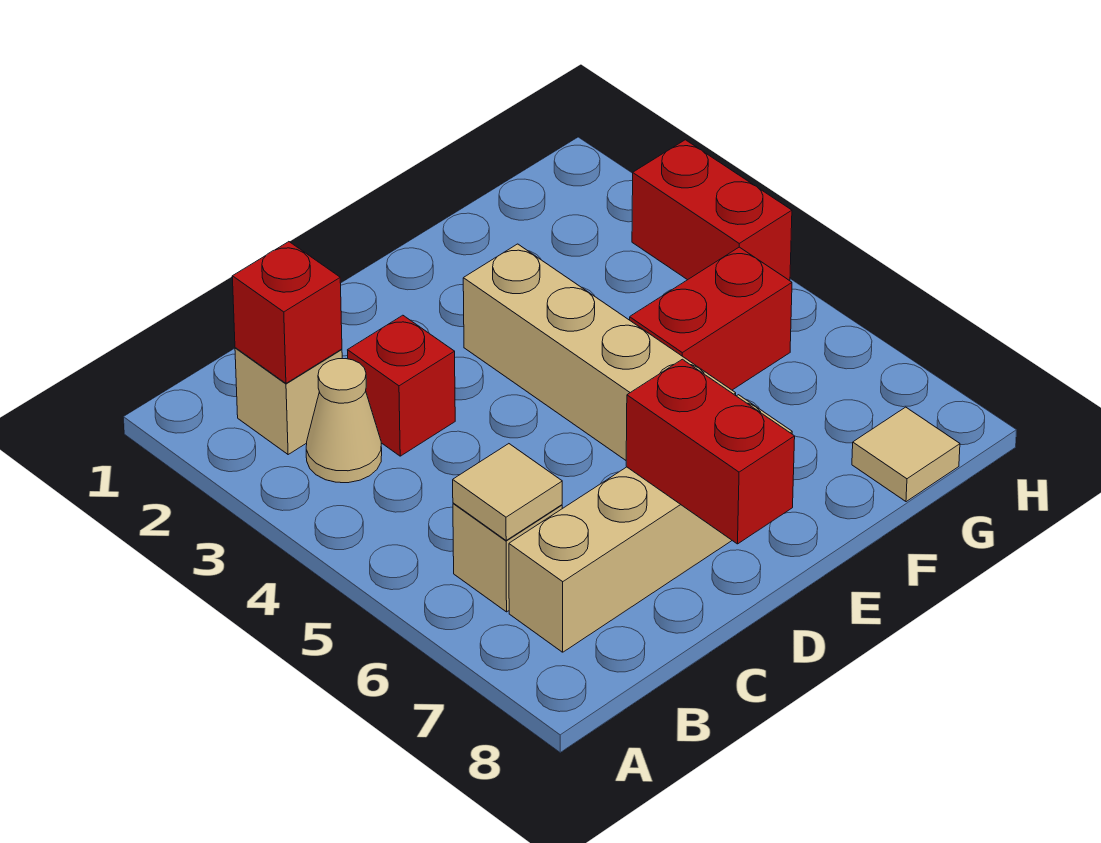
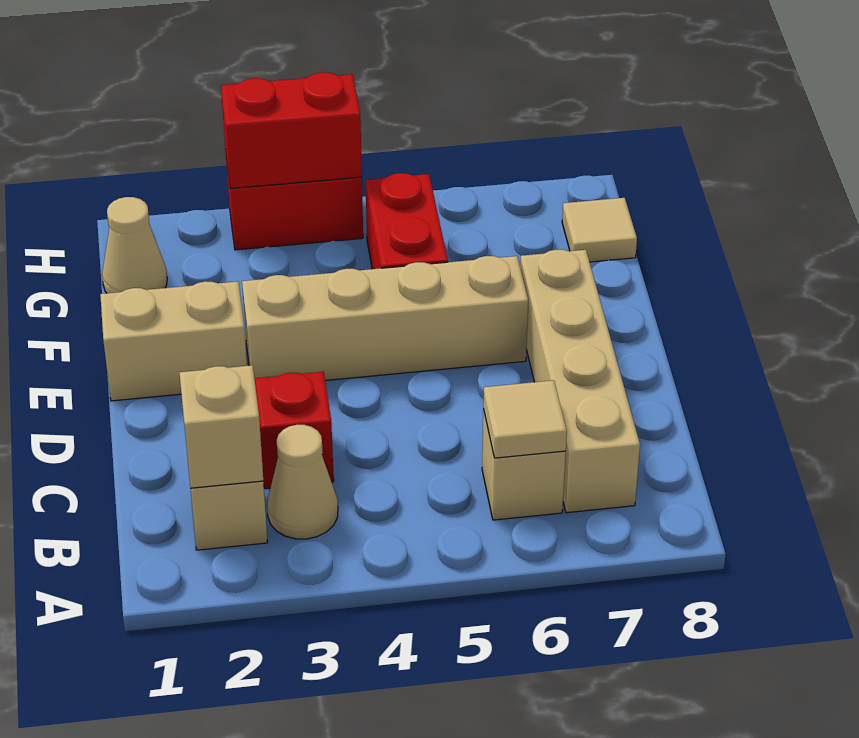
red 1x1 brick [232,242,342,383] -> tan 1x1 brick [179,365,263,488]
red 1x2 brick [626,359,795,544] -> red 1x2 brick moved to [221,72,362,189]
none -> tan 1x2 brick [100,281,247,401]
none -> tan 1x1 cone [102,197,167,293]

